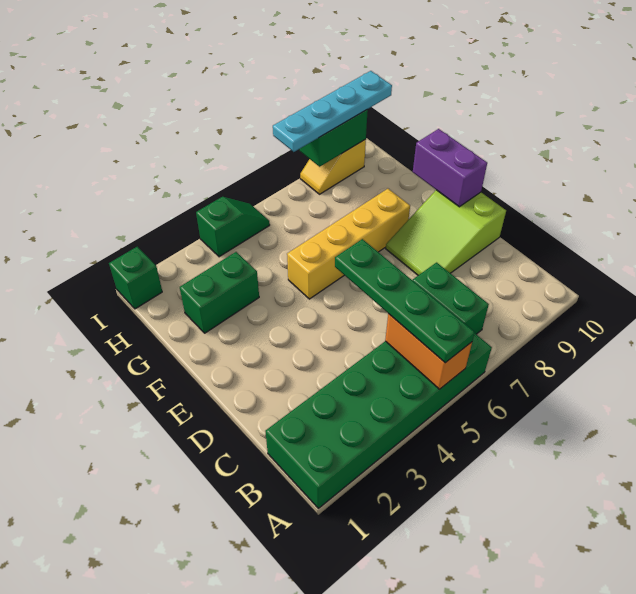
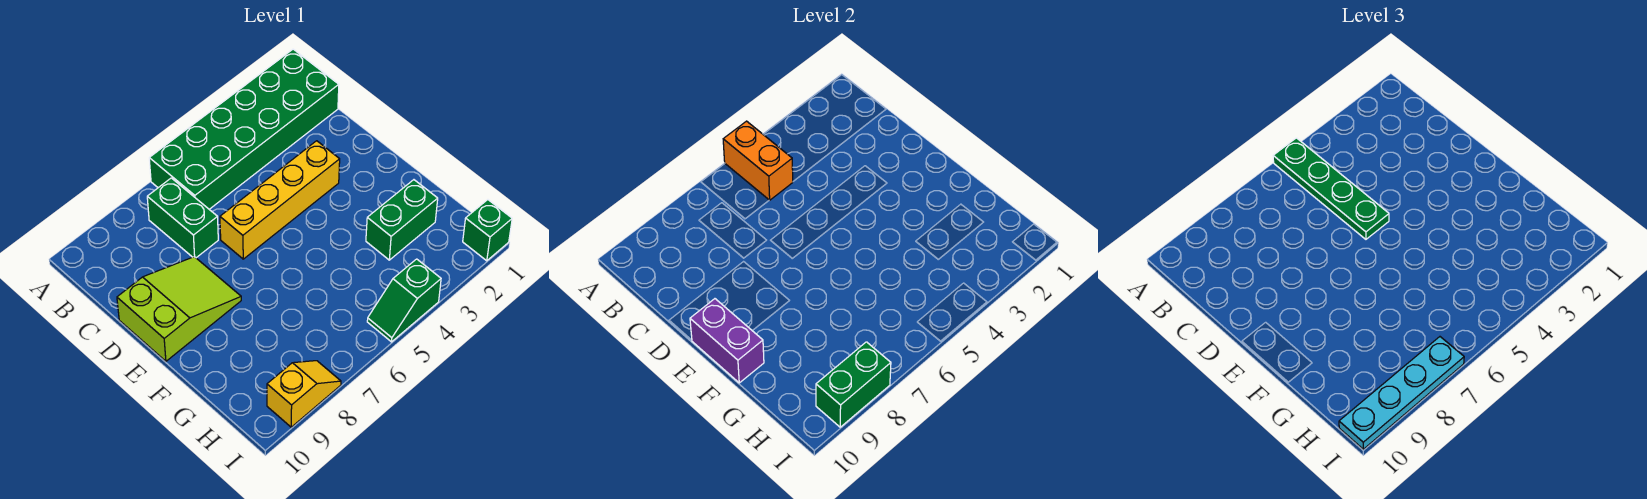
yellow 1x4 brick [287,189,410,299] -> yellow 1x4 brick moved to [220,141,340,259]

